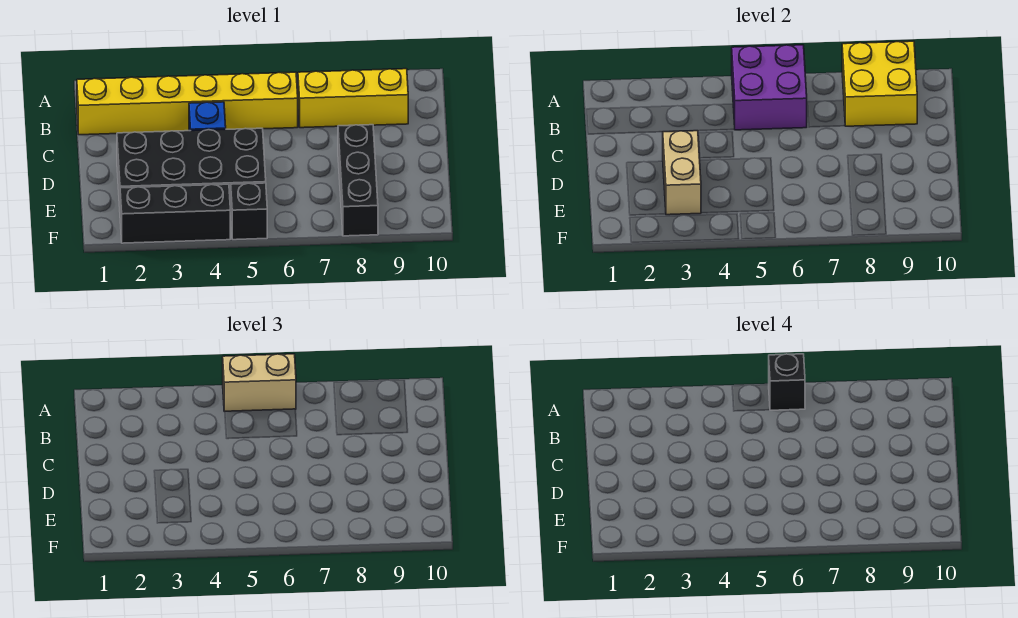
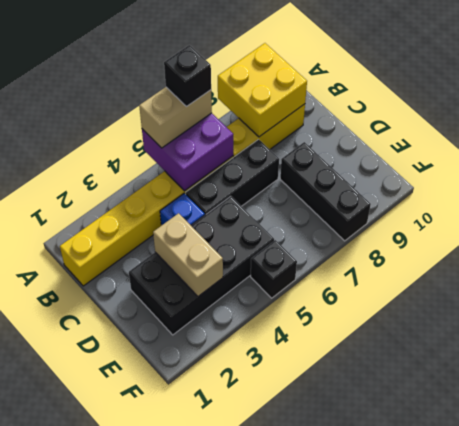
black 1x3 brick [120,184,230,243] -> black 1x3 brick moved to [186,139,279,215]

